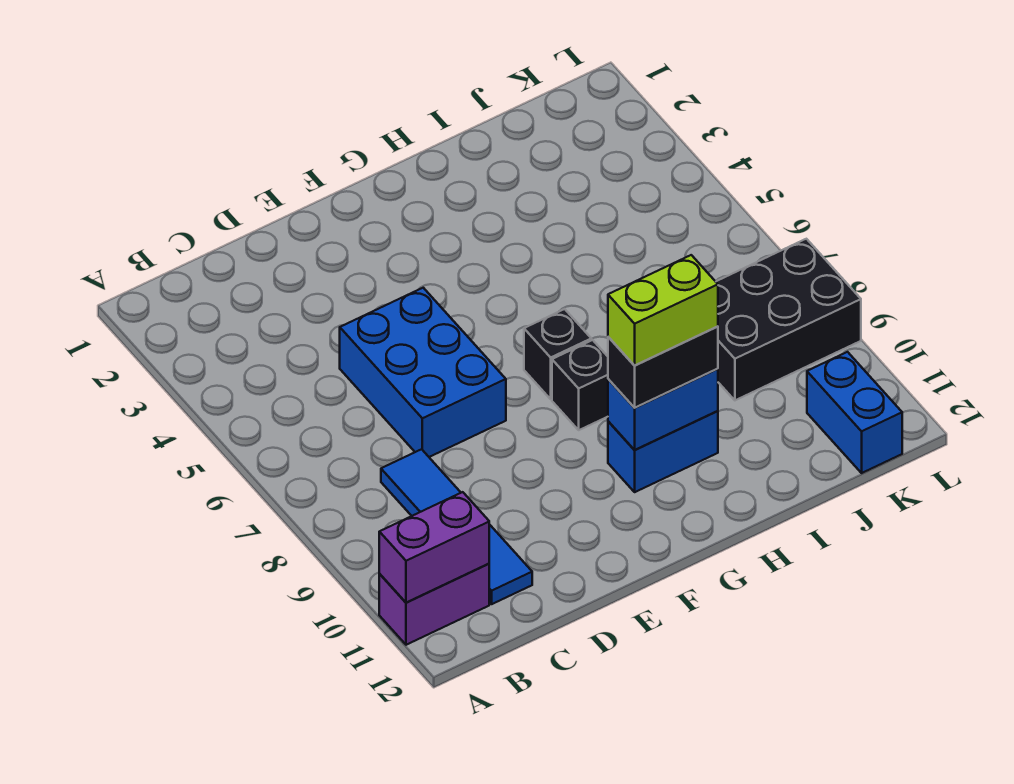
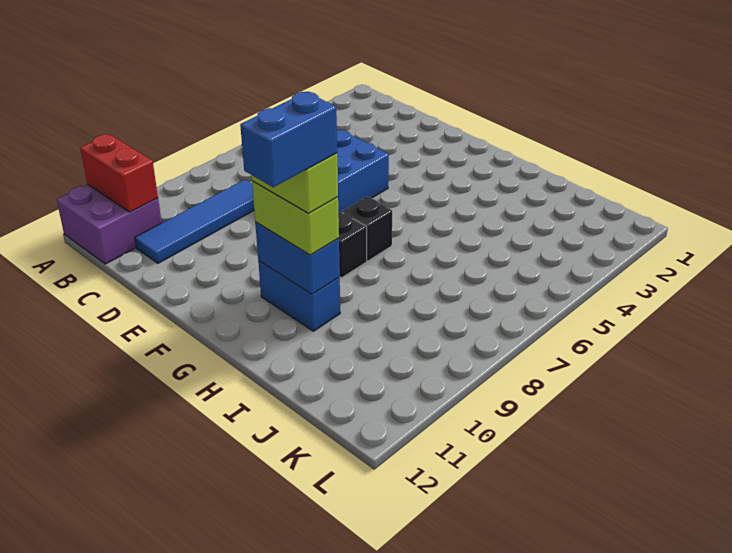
purple 1x2 brick [379,564,489,645] -> purple 2x2 brick [57,184,162,264]
purple 1x2 brick [379,492,489,603] -> red 1x2 brick [80,134,158,212]
black 1x2 brick [608,327,718,408] -> lime 1x2 brick [252,181,339,255]
black 2x3 brick [716,239,861,400] -> none
blue 1x2 brick [807,352,902,473] -> blue 1x2 brick moved to [240,92,337,187]

